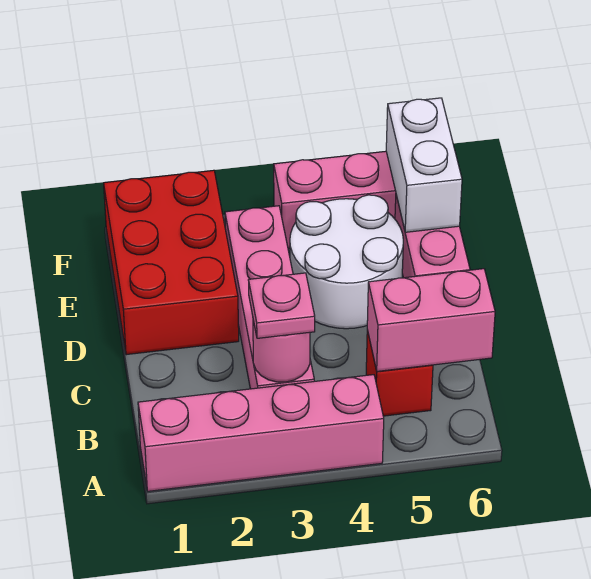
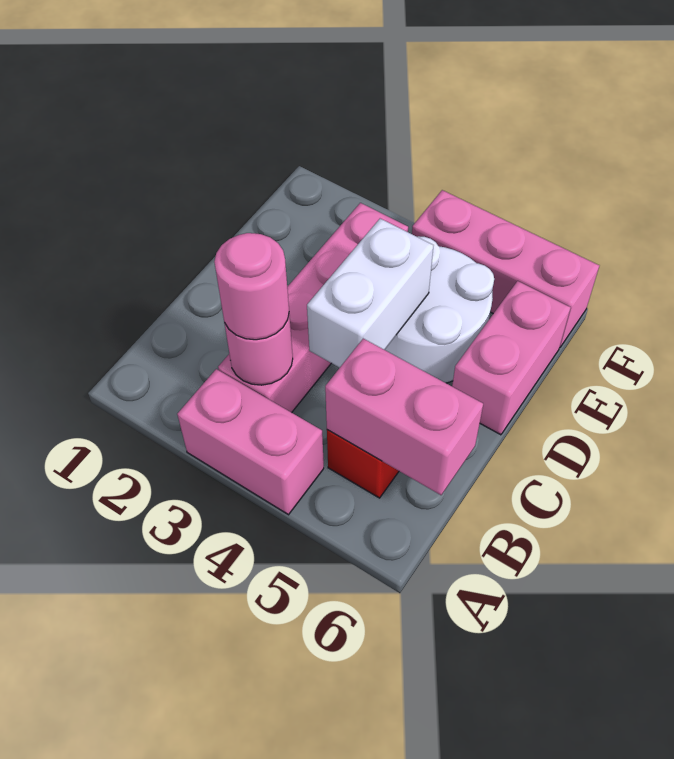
pink 1x4 brick [138,375,384,491] -> pink 1x2 brick [177,369,324,515]
pink 1x1 plate [249,273,315,338] -> pink 1x1 round brick [214,233,289,340]
red 2x3 brick [104,170,239,355] -> none
white 1x2 brick [386,98,462,232] -> white 1x2 brick moved to [307,219,434,368]

